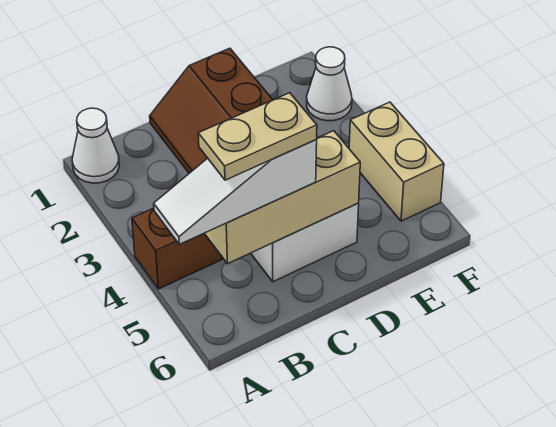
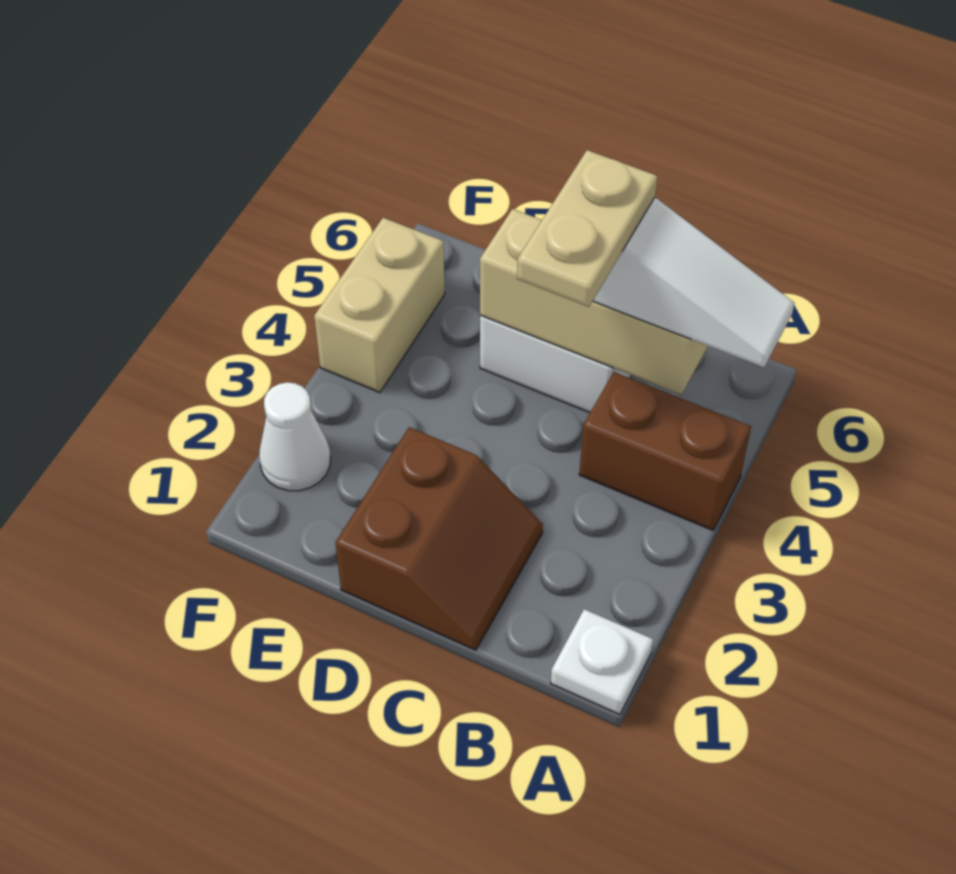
white 1x1 cone [72,108,119,183] -> white 1x1 plate [551,609,653,715]
tan 1x2 plate [198,93,317,180] -> tan 1x2 plate turned to [517,150,657,307]

